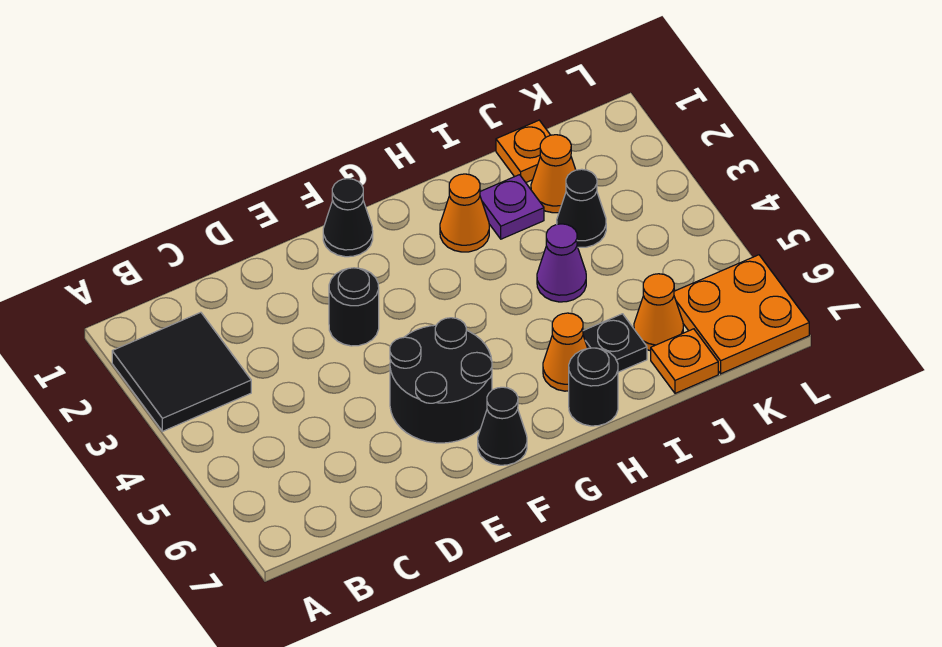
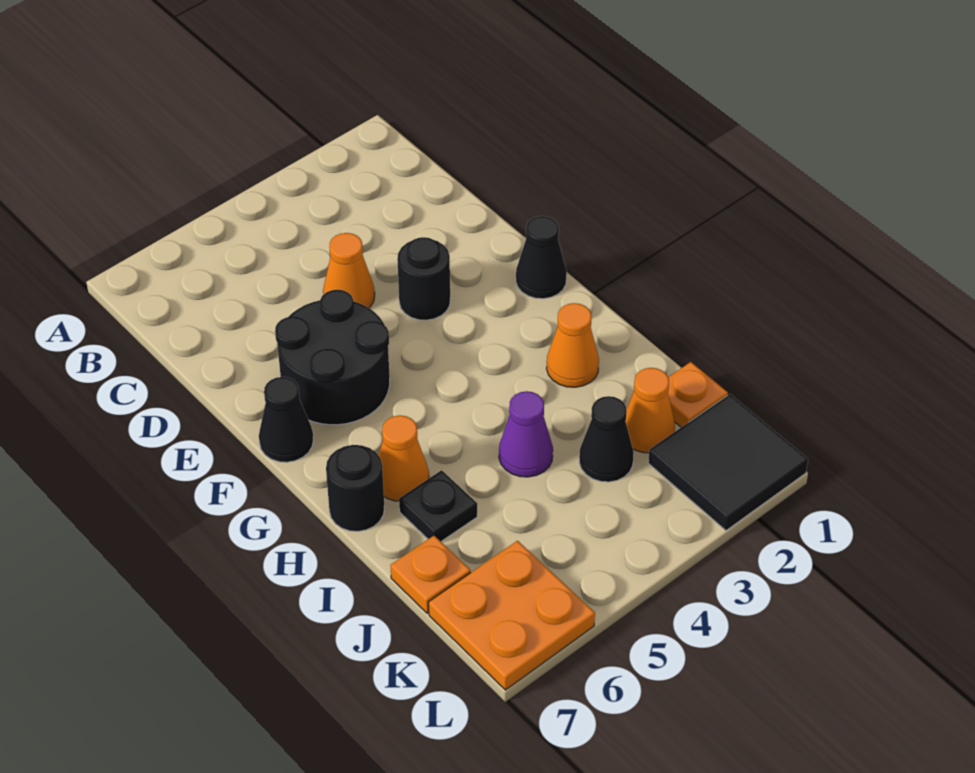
black 2x2 tile [112,312,251,431] -> black 2x2 tile moved to [648,394,808,531]
purple 1x1 plate [480,175,544,239] -> none
orange 1x1 cone [634,274,683,351] -> orange 1x1 cone moved to [323,233,375,308]

